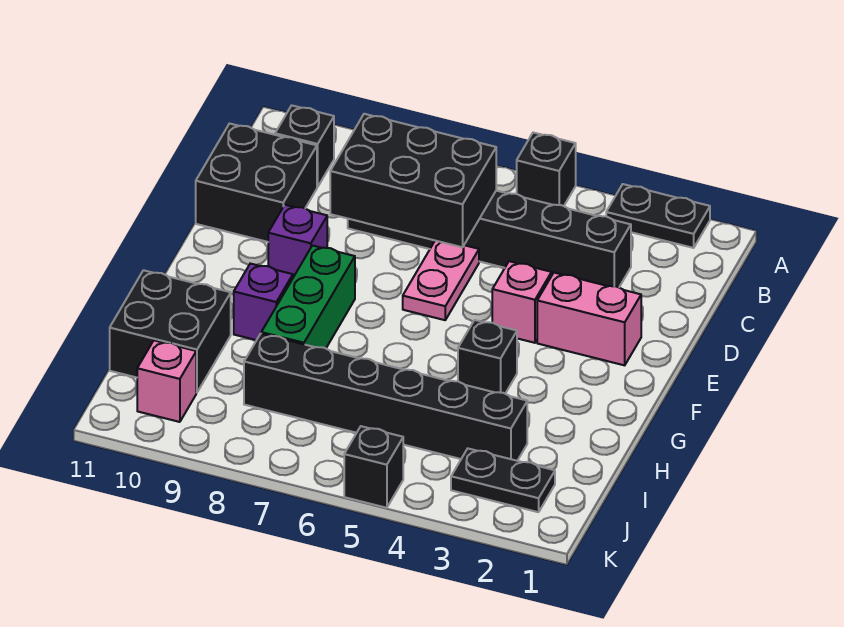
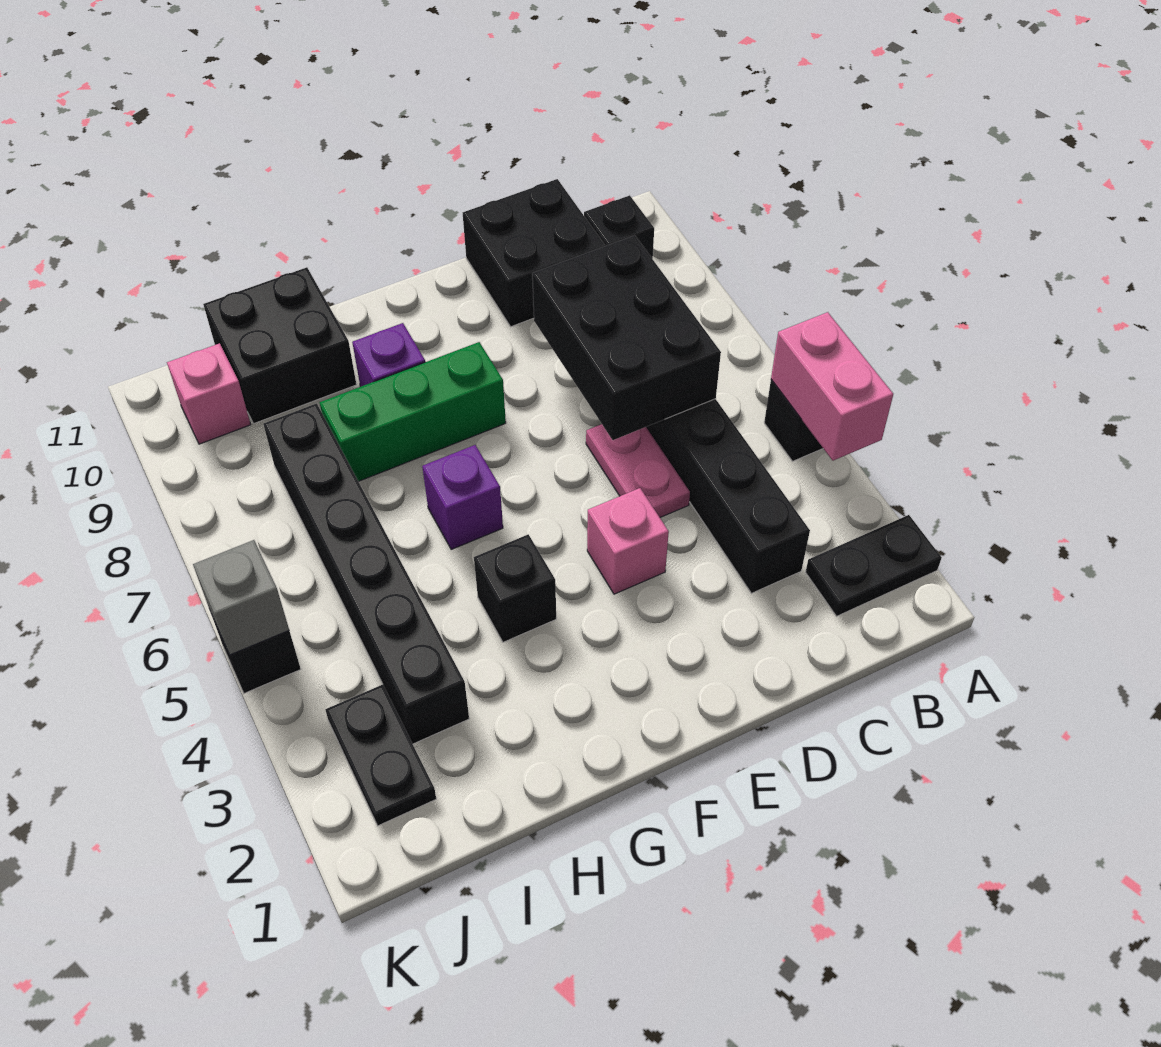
black 1x2 plate [606,184,710,248] -> black 1x2 plate turned to [805,515,942,616]
pink 1x2 plate [403,241,479,320] -> pink 1x2 plate turned to [586,424,690,517]
pink 1x2 brick [537,273,641,365] -> pink 1x2 brick moved to [771,312,893,461]
purple 1x1 brick [268,205,327,277] -> purple 1x1 brick moved to [422,445,503,549]
none -> grey 1x1 brick [193,540,289,655]

